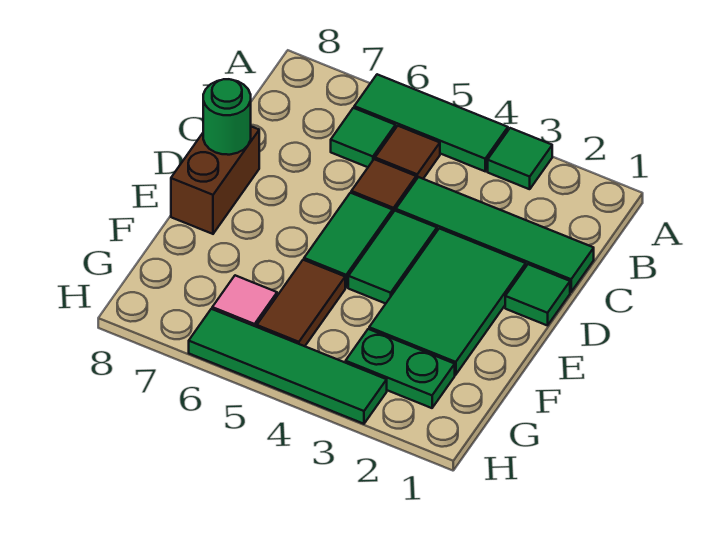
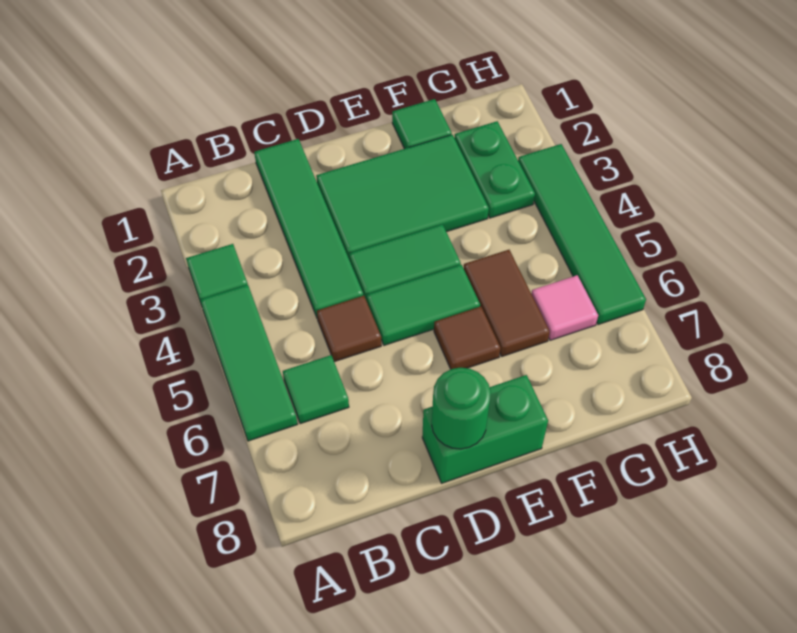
brown 1x1 tile [375,126,440,179] -> brown 1x1 tile moved to [434,307,500,369]
green 1x1 tile [505,264,570,326] -> green 1x1 tile moved to [392,99,452,149]
brown 1x2 brick [171,126,259,234] -> green 1x2 brick [422,375,548,483]
brown 1x2 tile [257,260,345,346] -> brown 1x2 tile turned to [464,250,550,356]

